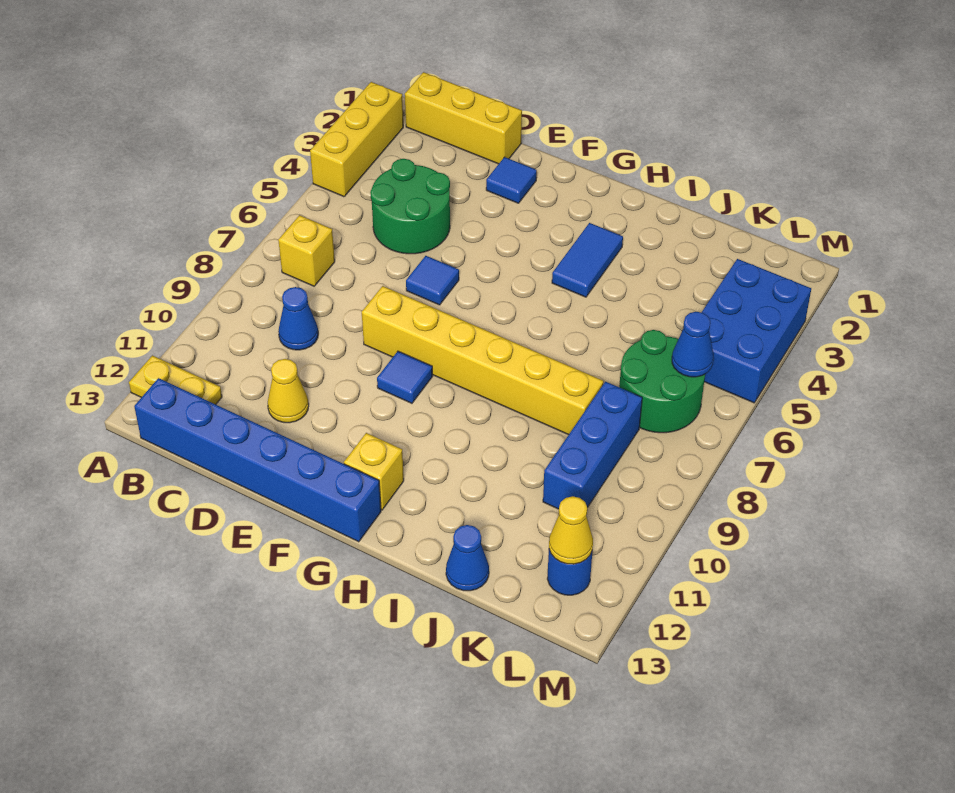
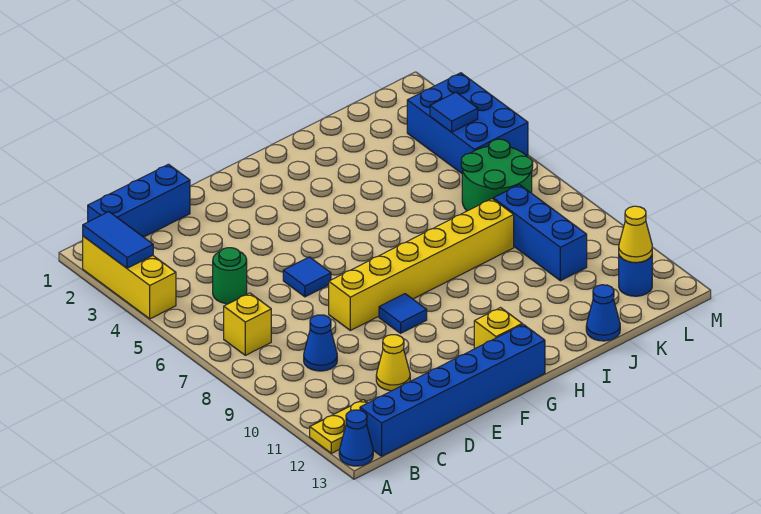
yellow 1x3 brick [405,72,522,164] -> blue 1x3 brick [88,164,190,237]
green 2x2 round brick [370,159,450,254] -> green 1x1 round brick [213,248,247,304]
blue 1x1 tile [486,157,537,203] -> blue 1x1 tile moved to [430,92,478,132]
blue 1x2 tile [552,223,623,297] -> blue 1x2 tile moved to [83,212,153,268]
blue 1x1 cone [672,312,713,377] -> blue 1x1 cone moved to [339,410,373,466]

